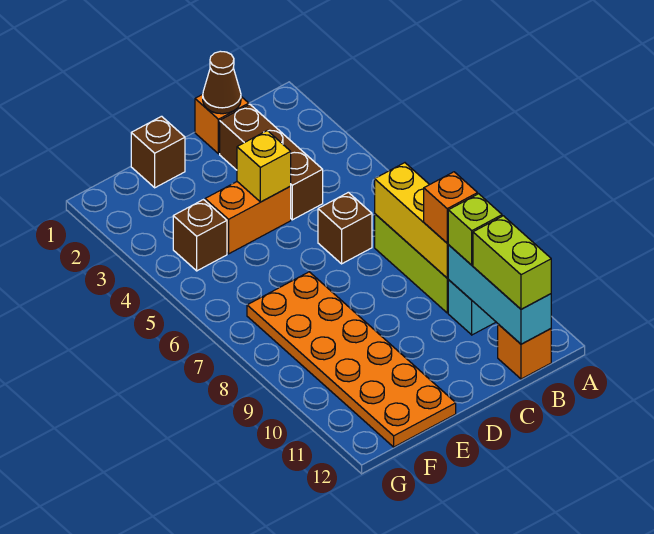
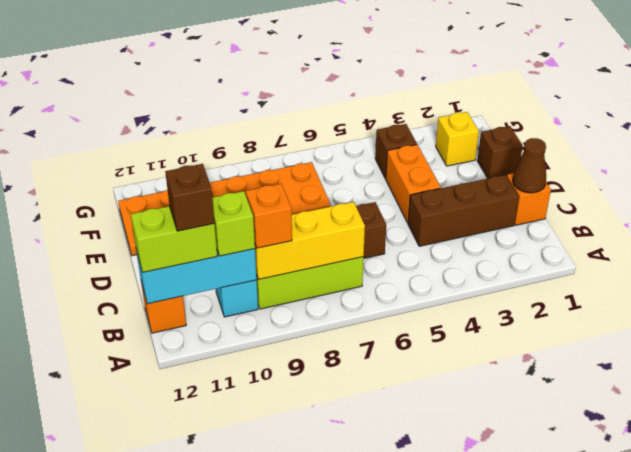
none -> brown 1x1 brick [165,164,215,231]
yellow 1x1 brick [237,131,291,202] -> yellow 1x1 brick moved to [436,112,479,166]

